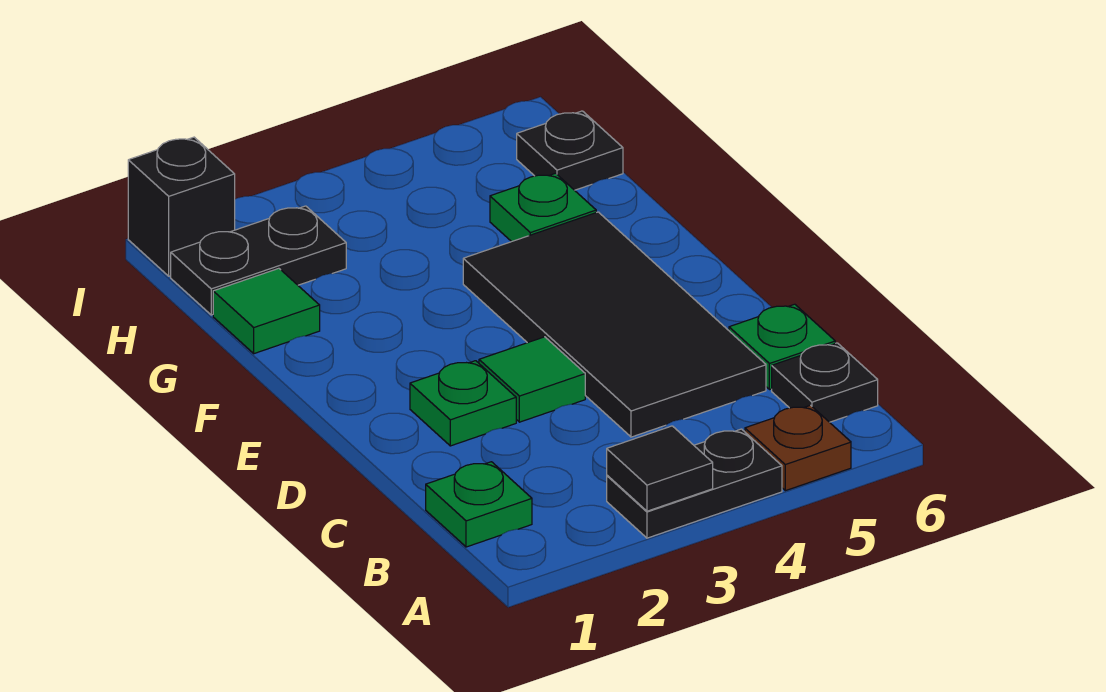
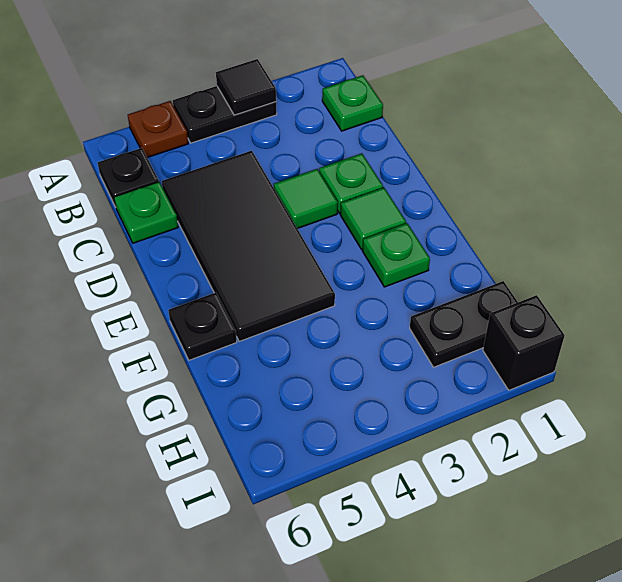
green 1x1 tile [213,268,320,354] -> green 1x1 tile moved to [340,188,406,249]
green 1x1 plate [490,173,596,242] -> green 1x1 plate moved to [363,223,430,287]
black 1x1 plate [517,111,623,190] -> black 1x1 plate moved to [168,293,237,360]

